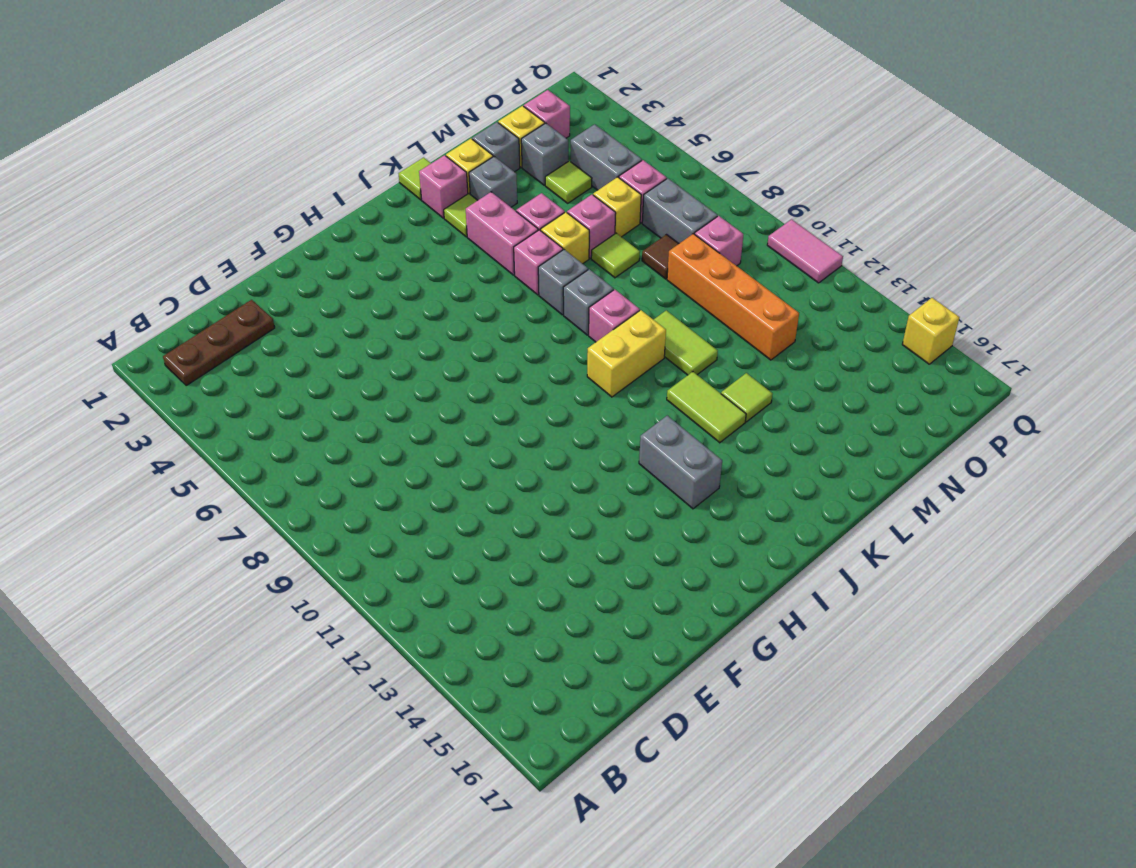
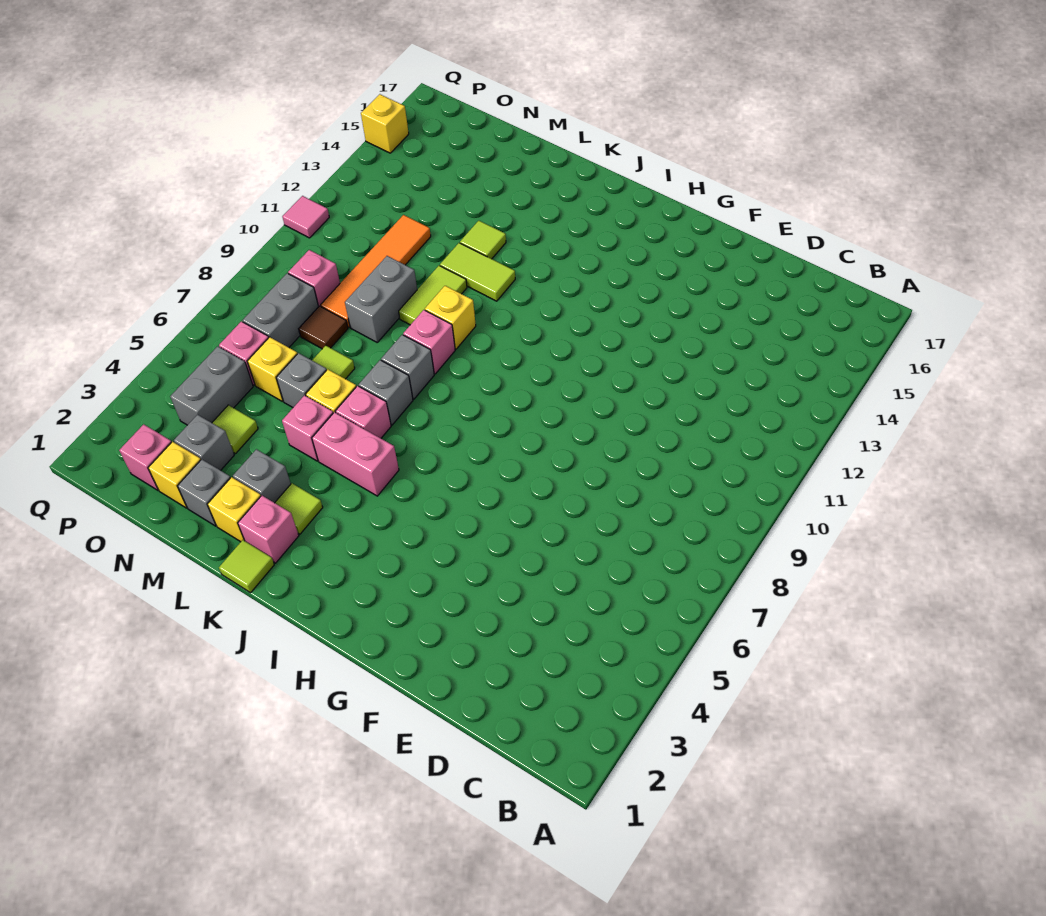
brown 1x3 plate [163,300,275,386] -> none
grey 1x2 brick [639,416,722,509] -> grey 1x2 brick moved to [345,256,417,342]
yellow 1x2 brick [587,310,666,397] -> yellow 1x1 brick [425,286,476,349]
pink 1x2 brick [466,192,538,275] -> pink 1x2 brick turned to [312,412,399,496]
lime 1x2 tile [667,372,746,443] -> lime 1x2 tile turned to [440,243,515,301]
pink 1x1 brick [567,195,616,258] -> grey 1x1 brick [276,353,327,407]
orange 1x4 brick [667,234,799,360] -> orange 1x4 tile [321,215,431,327]
pink 1x2 tile [767,219,843,283] -> pink 1x1 tile [282,196,329,238]

